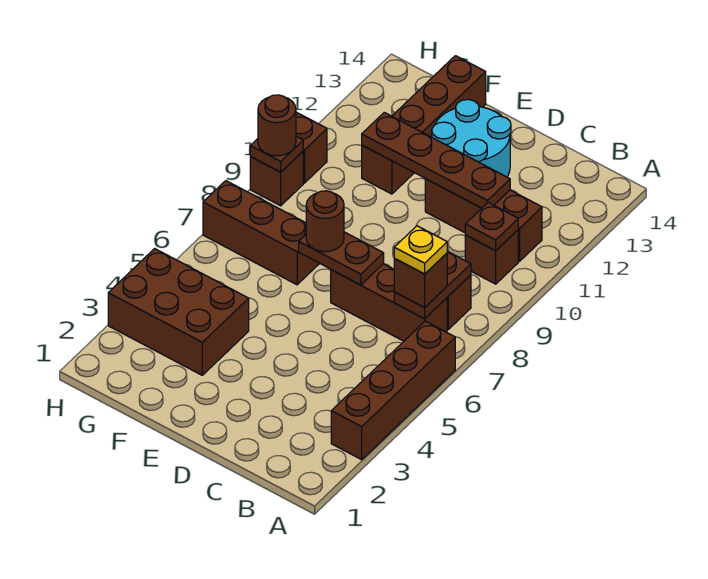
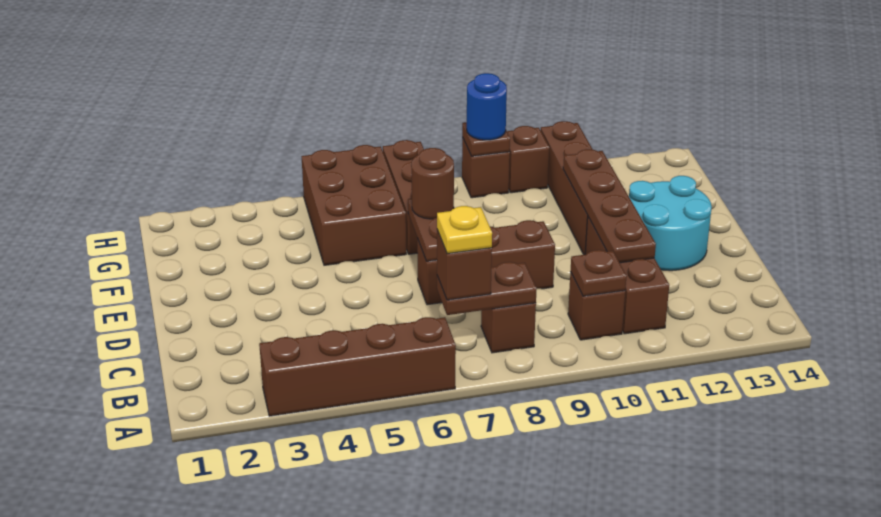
brown 1x3 brick [331,264,447,341] -> brown 1x3 brick turned to [417,220,555,305]
brown 2x3 brick [108,249,249,375] -> brown 2x3 brick moved to [302,145,406,265]
brown 1x4 brick [362,56,486,194] -> brown 1x4 brick turned to [541,121,593,255]
brown 1x1 round brick [258,95,296,156] -> blue 1x1 round brick [467,73,507,140]

